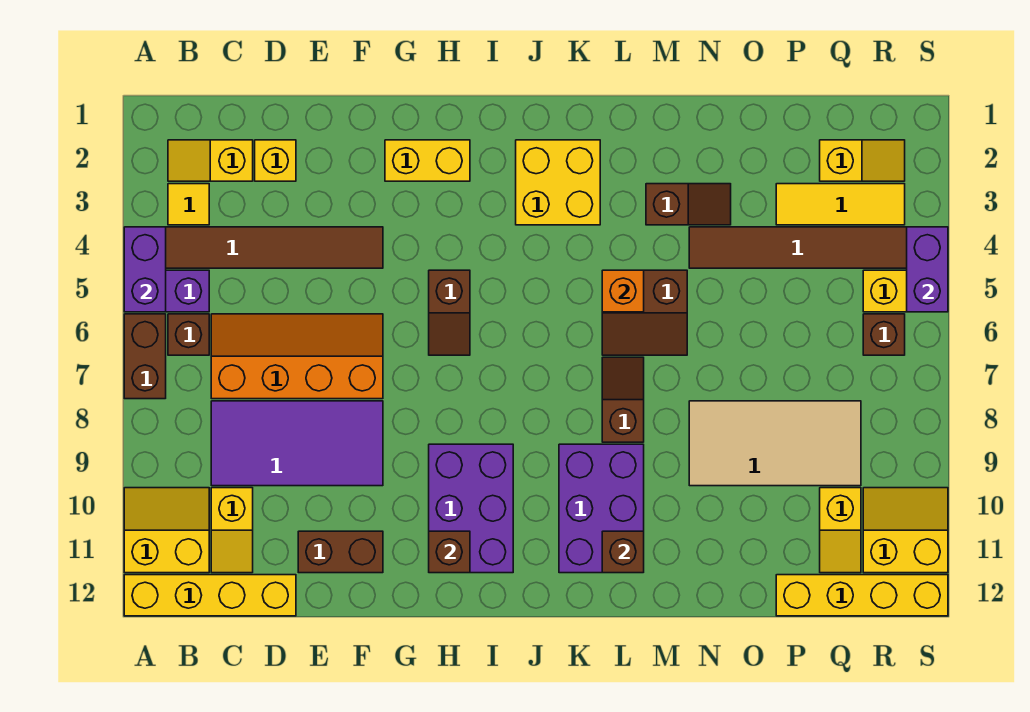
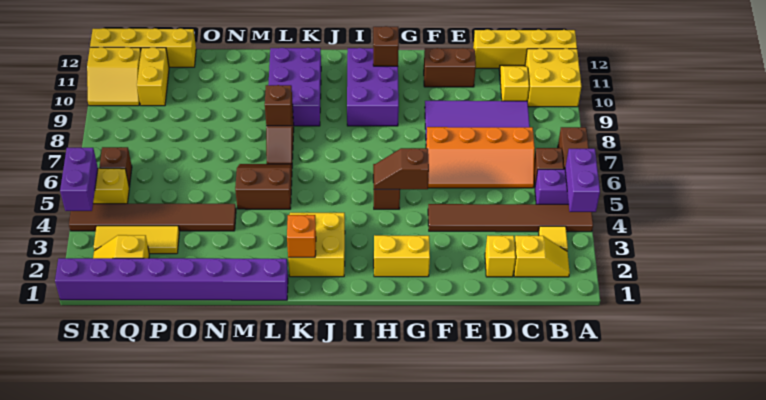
yellow 2x2 slope [124,488,209,573] -> yellow 2x2 brick [525,48,581,107]
none -> purple 1x8 brick [55,258,288,300]
orange 1x1 brick [602,270,644,312] -> orange 1x1 brick moved to [287,215,316,257]
brown 1x1 brick [602,531,644,573] -> brown 1x1 brick moved to [265,85,293,126]
brown 1x2 slope [646,184,731,225] -> brown 1x2 slope moved to [374,148,429,189]
tan 2x4 tile [689,401,861,486] -> none
yellow 1x2 slope [820,488,861,573] -> yellow 1x2 brick [137,47,169,106]

